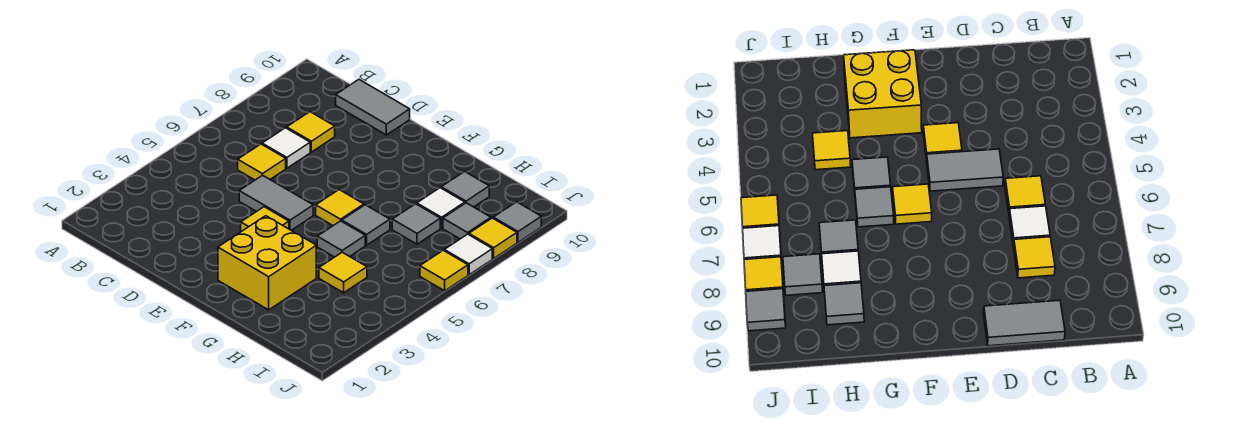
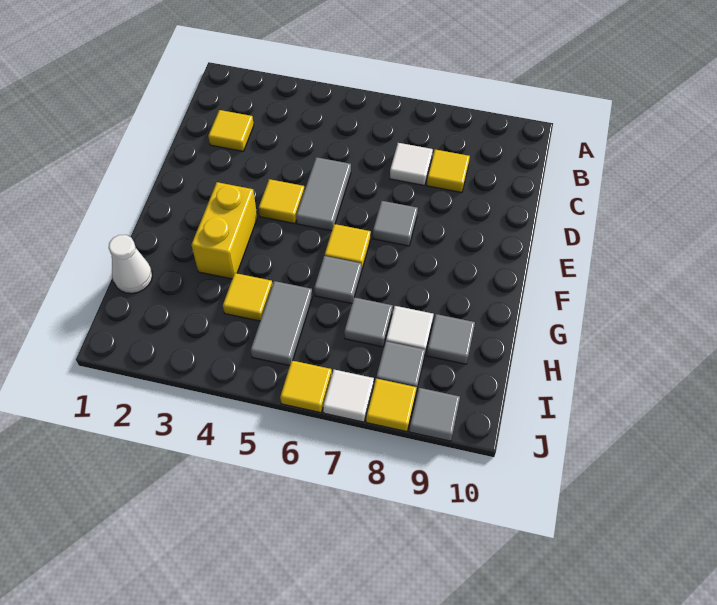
yellow 1x1 tile [238,144,286,180] -> yellow 1x1 tile moved to [208,110,254,151]
grey 1x2 tile [336,80,410,135] -> grey 1x2 tile moved to [251,281,312,366]
yellow 2x2 brick [218,216,316,310] -> yellow 1x2 brick [191,182,257,279]
grey 1x1 tile [317,221,365,257] -> grey 1x1 tile moved to [373,201,418,246]
none -> white 1x1 cone [109,235,152,293]

